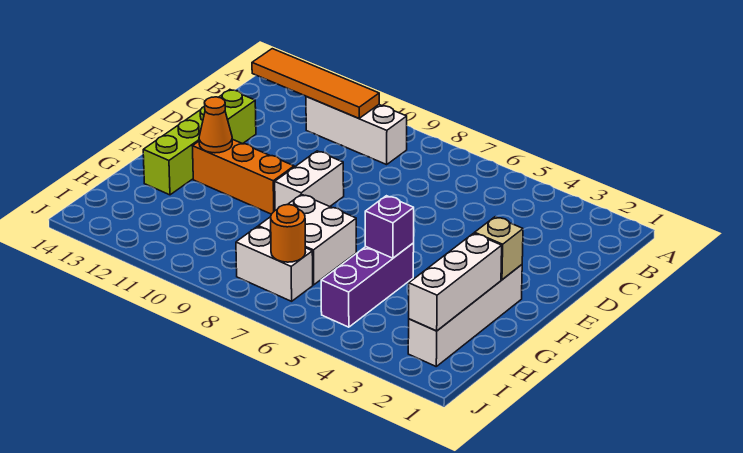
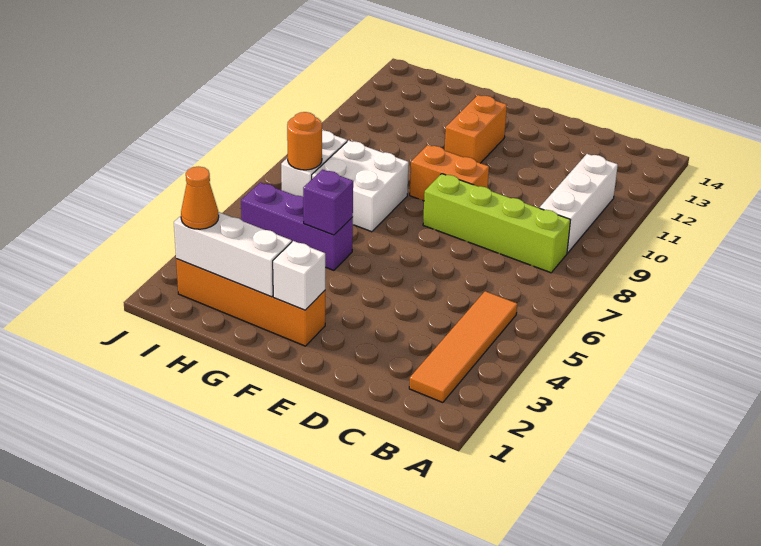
orange 1x4 tile [252,49,379,118] -> orange 1x4 tile moved to [409,291,517,403]
lime 1x4 brick [143,90,256,195] -> lime 1x4 brick moved to [423,174,570,273]
white 1x2 brick [275,151,344,210] -> orange 1x2 brick [410,145,489,201]
white 1x4 brick [408,265,522,366] -> orange 1x4 brick [176,259,325,346]
tan 1x1 brick [475,217,523,280] -> white 1x1 brick [273,241,325,310]
orange 1x3 brick [193,139,294,214] -> orange 1x2 brick [445,95,507,163]
orange 1x1 cone [199,97,232,153] -> orange 1x1 cone moved to [181,167,219,229]

